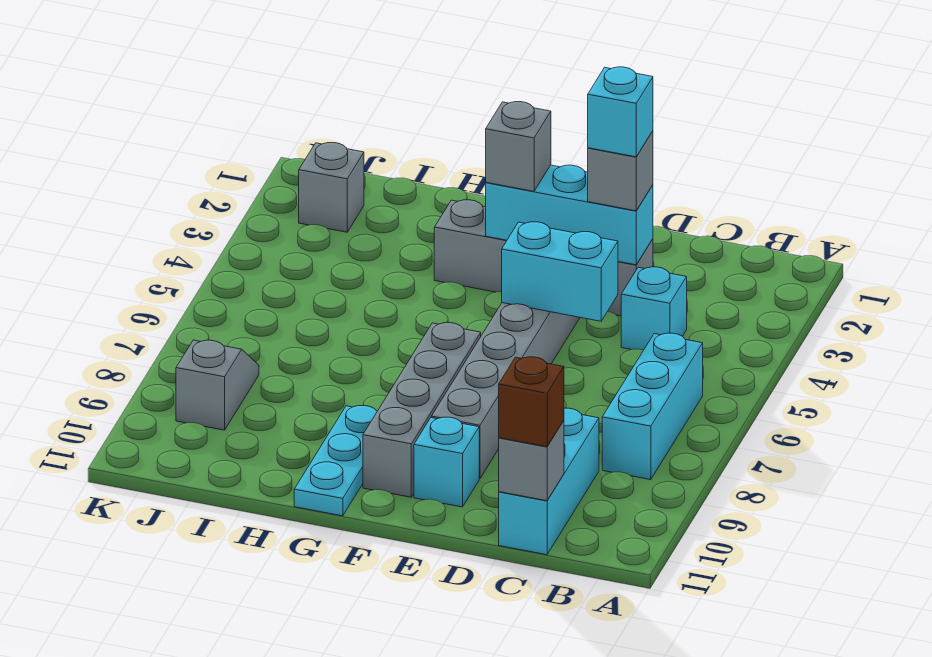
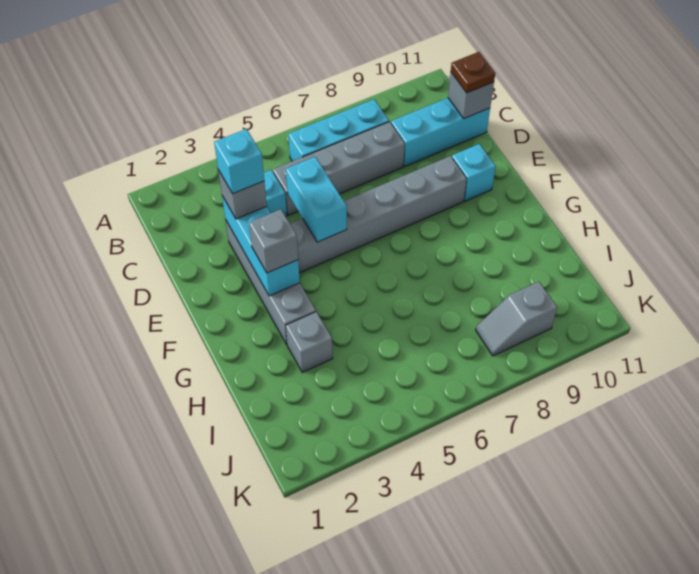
brown 1x1 brick [499,357,564,447] -> brown 1x1 plate [451,52,495,93]
grey 1x4 brick [363,323,481,497] -> grey 1x4 brick moved to [273,122,405,215]
cyan 1x3 plate [294,405,377,516] -> none
grey 1x1 brick [299,143,364,232] -> grey 1x1 brick moved to [286,312,333,372]

